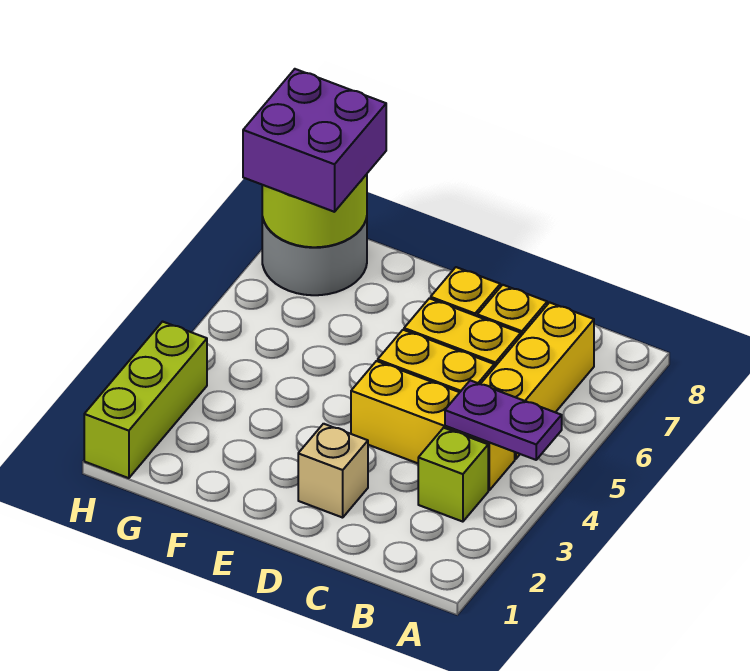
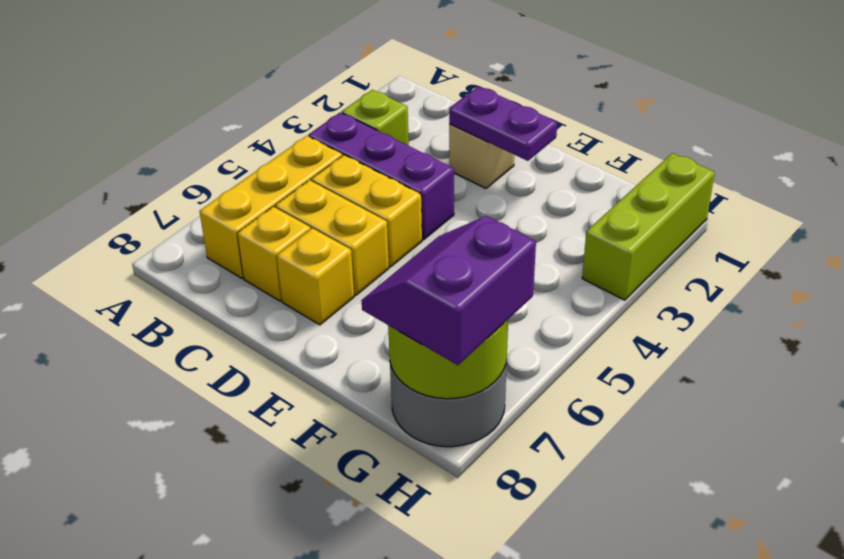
purple 1x2 plate [445,380,562,460] -> purple 1x2 plate moved to [449,86,557,161]
yellow 1x3 brick [351,361,515,490] -> purple 1x3 brick [308,112,454,240]
purple 2x2 brick [243,69,386,212] -> purple 2x2 slope [361,216,536,365]

